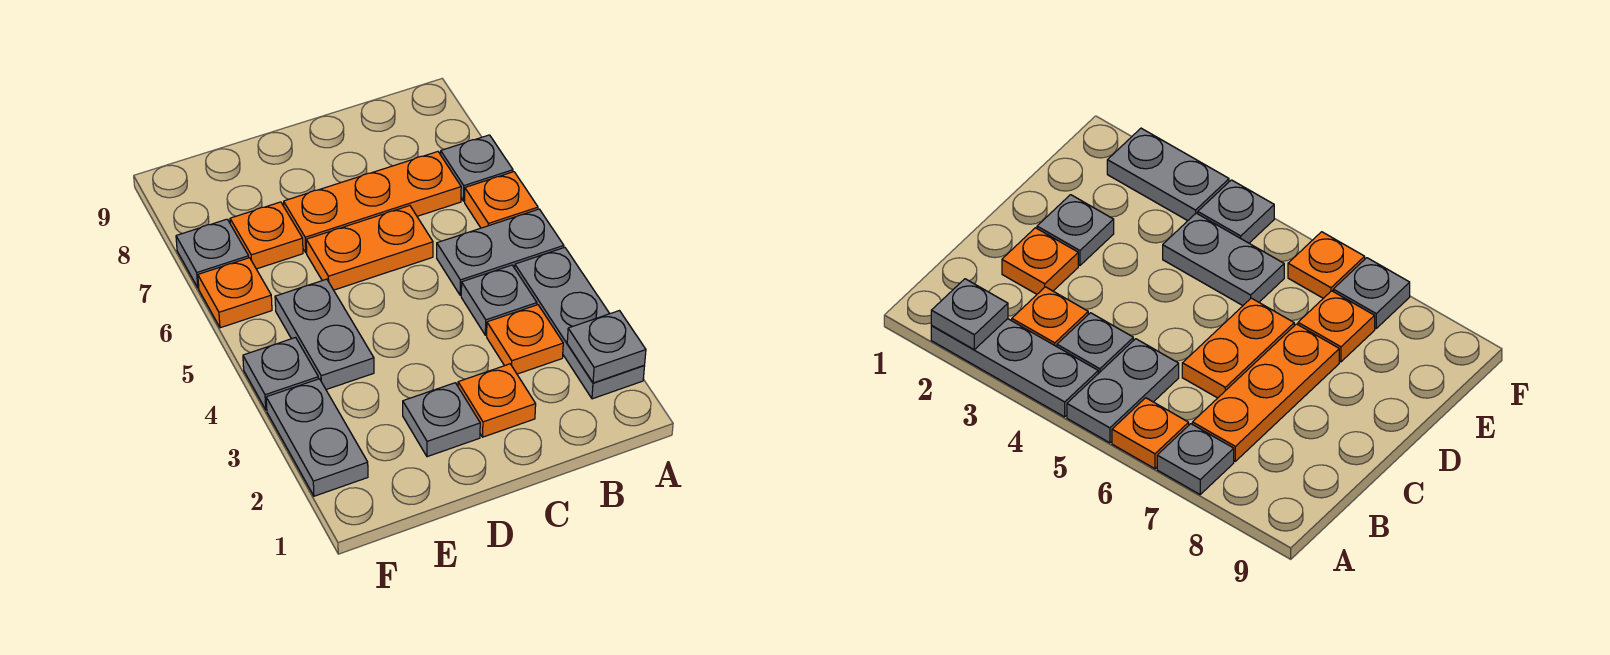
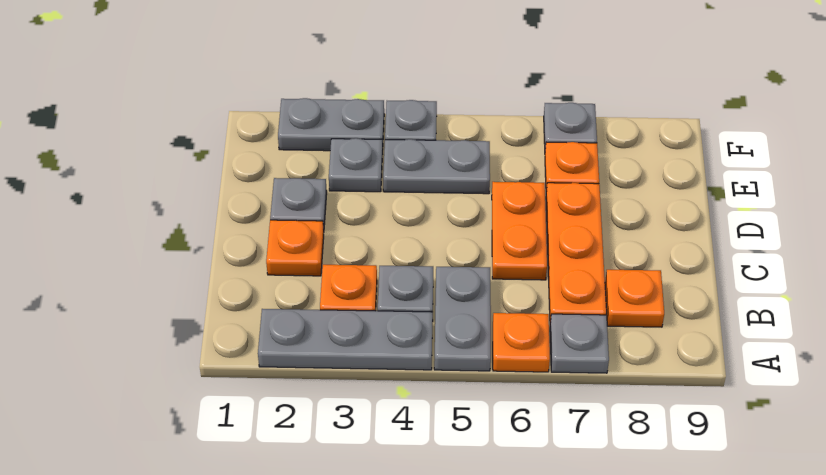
grey 1x1 plate [567,311,646,383] -> grey 1x1 plate moved to [329,138,383,192]
orange 1x1 plate [198,258,272,328] -> orange 1x1 plate moved to [605,270,664,327]

